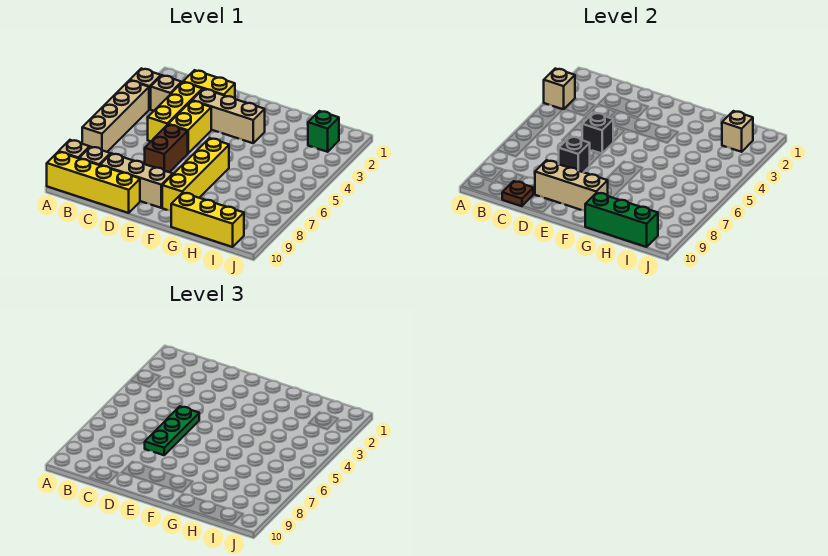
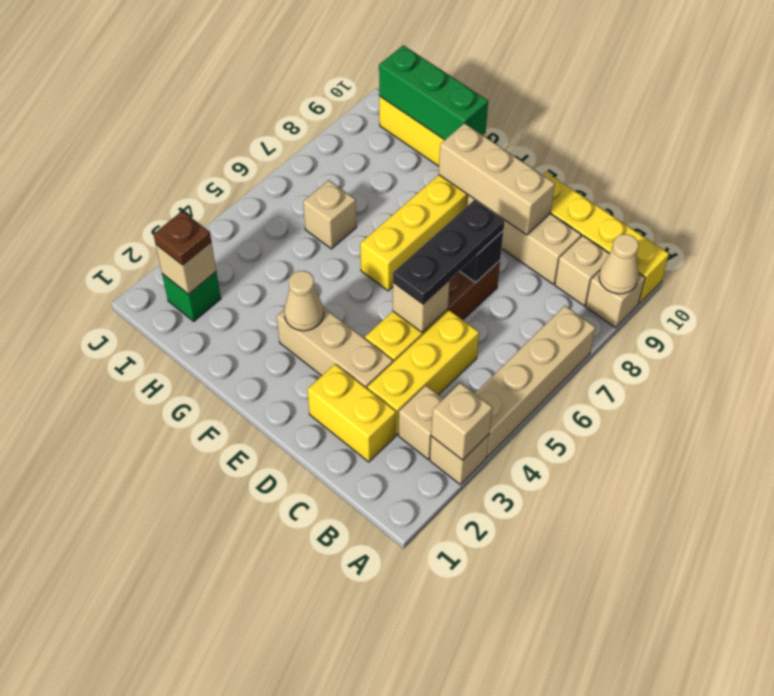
none -> tan 1x1 cone [599,234,639,294]
brown 1x1 plate [502,181,533,206] -> brown 1x1 plate moved to [153,211,211,265]
black 1x1 brick [582,113,613,153] -> tan 1x1 brick [393,280,450,332]
green 1x3 plate [145,406,199,455] -> black 1x3 plate [393,200,505,304]
none -> tan 1x1 cone [284,271,324,331]
none -> tan 1x1 brick [303,180,356,249]

